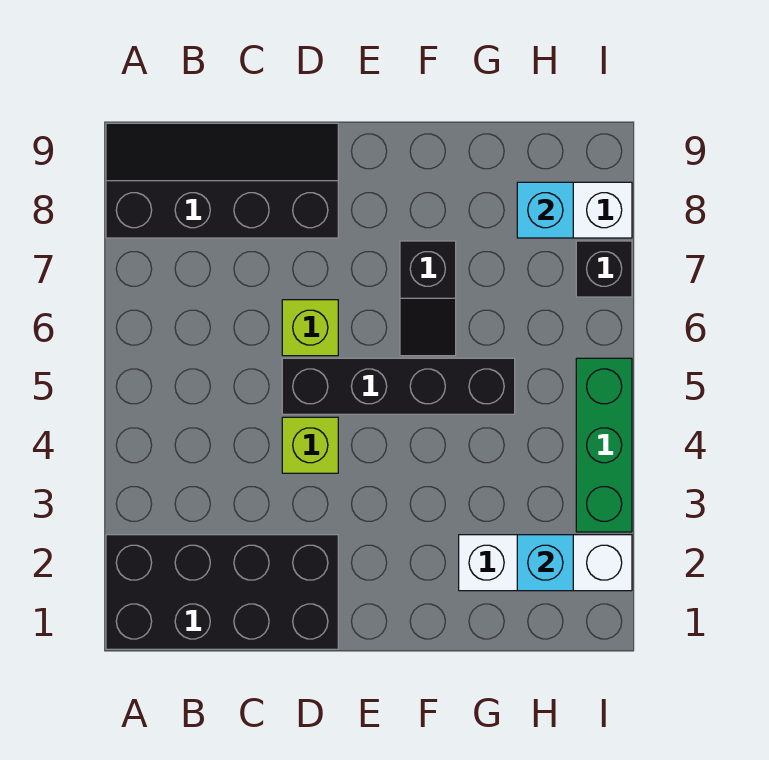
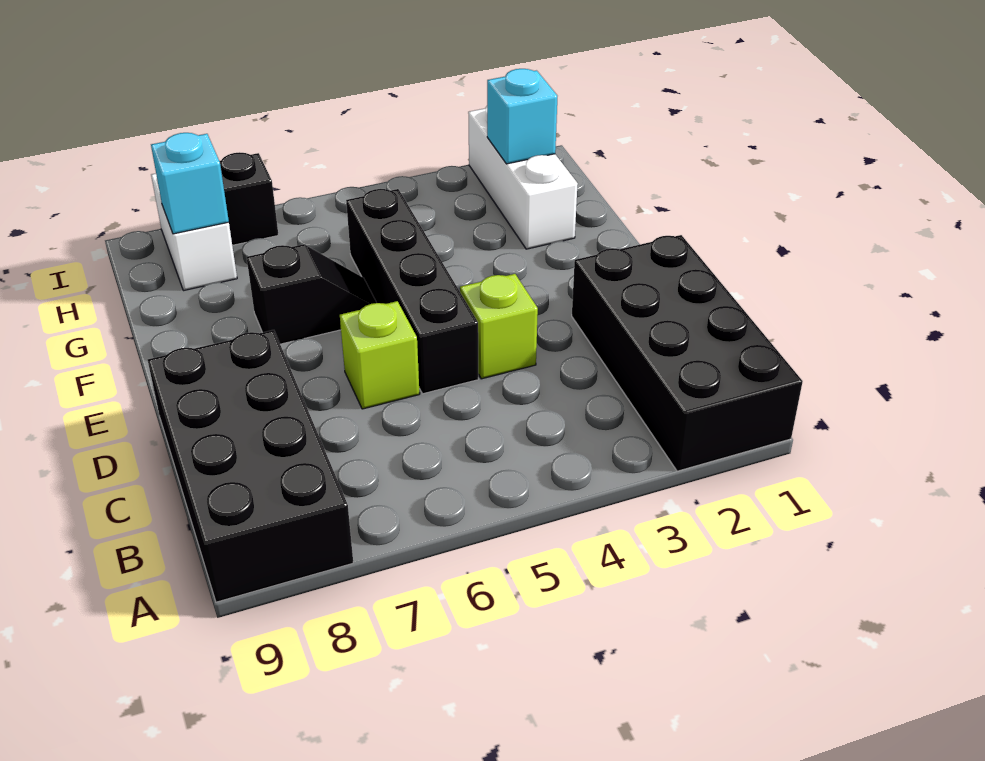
black 2x4 slope [106,123,338,238] -> black 2x4 brick [148,330,353,602]
green 1x3 brick [576,358,632,532] -> none

